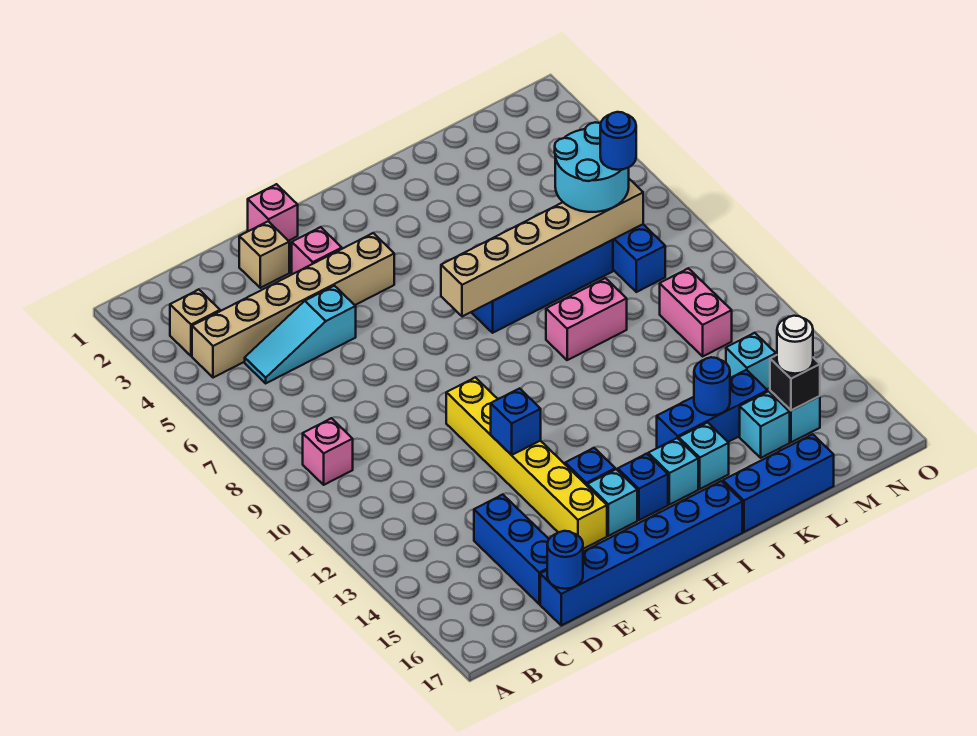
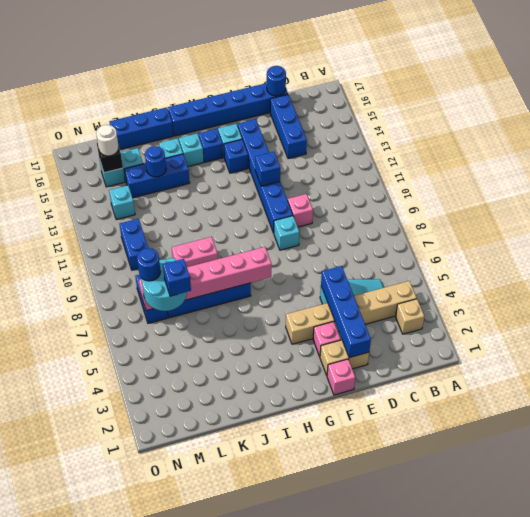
pink 1x1 brick [303,418,353,485] -> pink 1x1 brick moved to [288,194,313,227]
tan 1x1 brick [239,221,289,288] -> tan 1x2 brick [320,340,369,375]
none -> blue 1x4 brick [321,266,371,358]
none -> cyan 1x1 brick [274,216,299,250]
yellow 1x6 brick [446,377,607,549] -> blue 1x6 brick [238,119,293,233]
tan 1x6 brick [441,179,643,317] -> pink 1x6 brick [139,247,272,311]
none -> blue 1x1 brick [163,259,191,296]
pink 1x2 brick [660,268,732,356] -> blue 1x2 brick [120,219,148,270]

